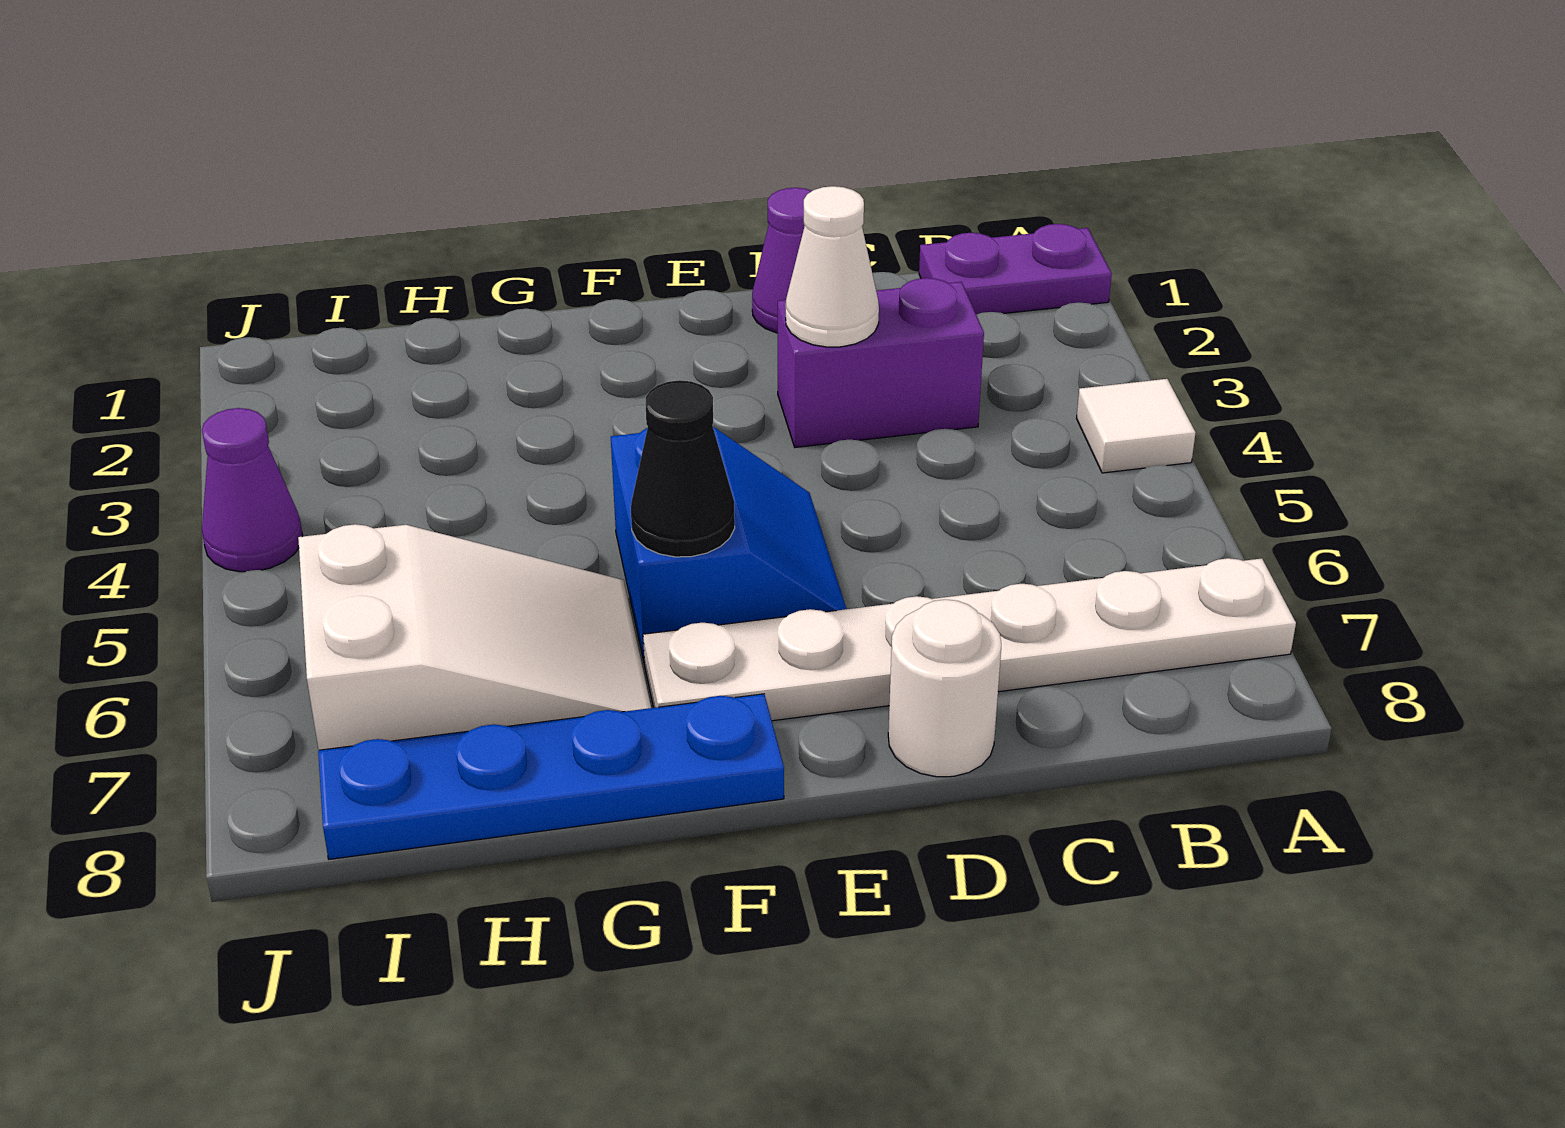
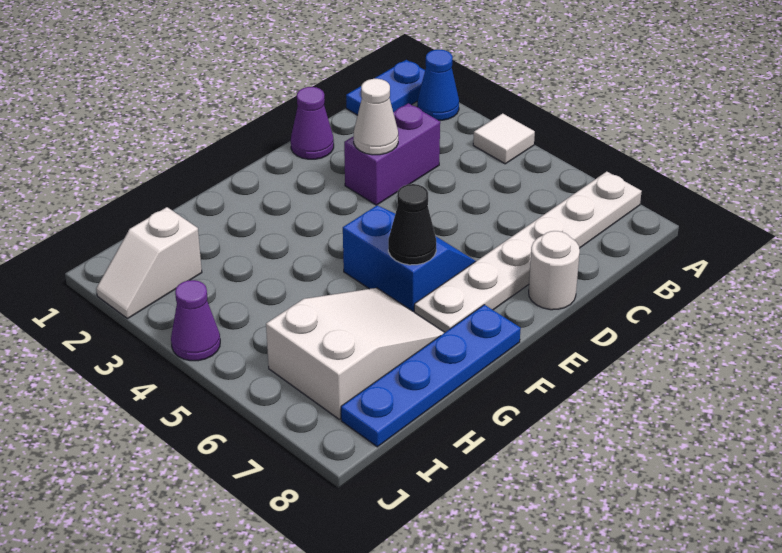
purple 1x2 plate [919,224,1112,315] -> blue 1x2 plate [346,60,425,115]
none -> blue 1x1 cone [417,50,459,120]
none -> white 1x2 slope [96,207,202,319]

